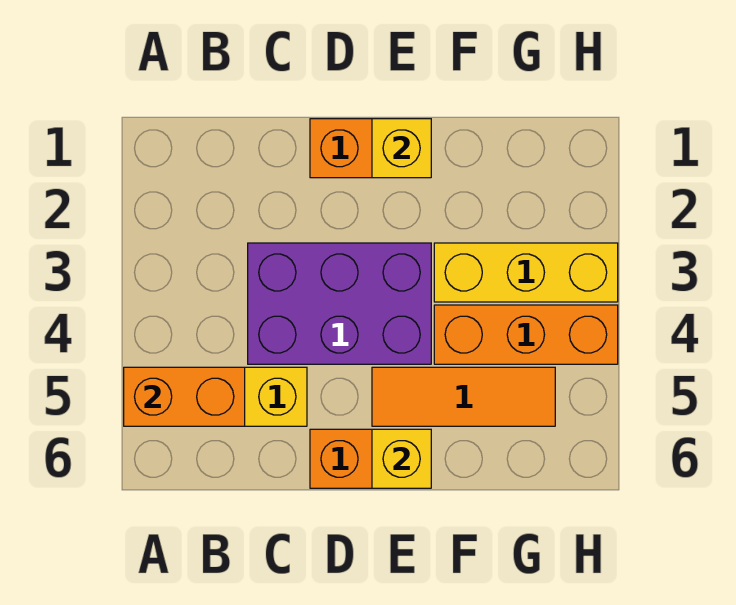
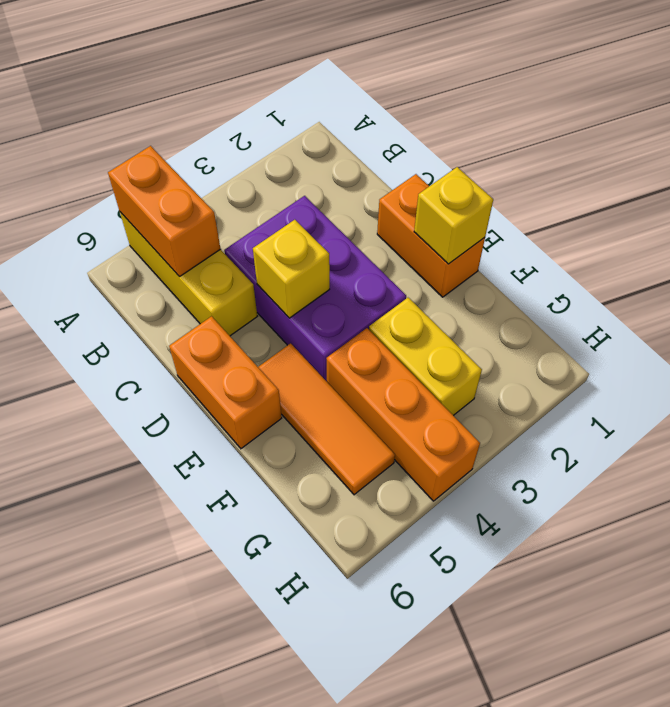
yellow 1x1 brick [372,429,431,488] -> yellow 1x1 brick moved to [253,220,330,318]
yellow 1x3 brick [434,243,618,302] -> yellow 1x2 brick [369,298,482,415]

